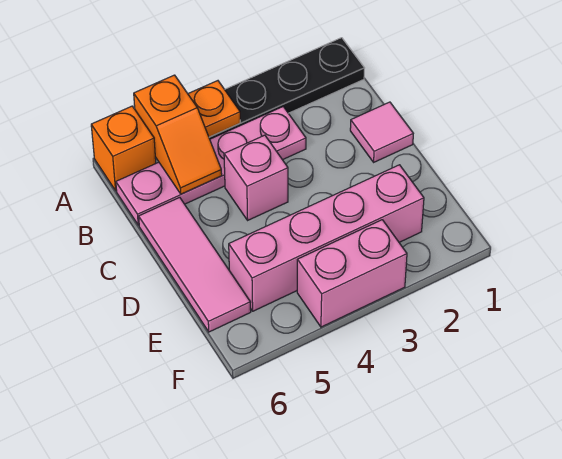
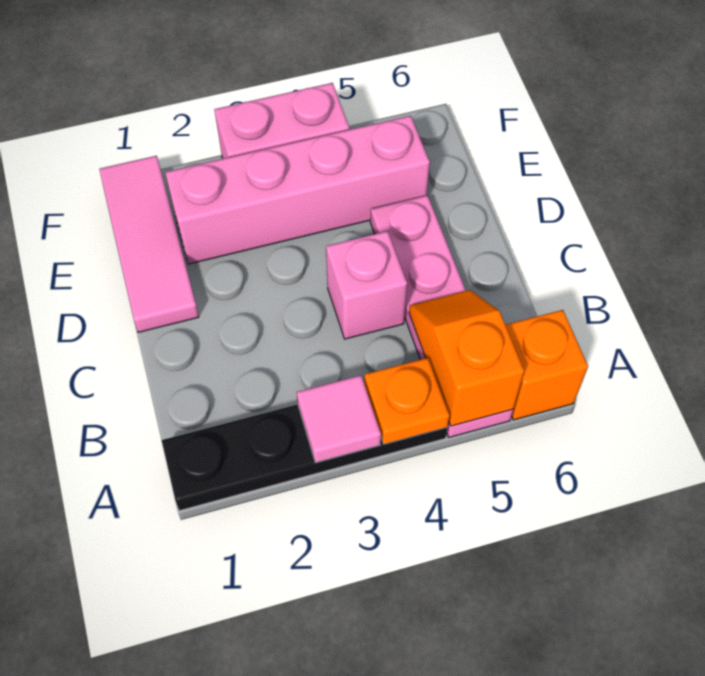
pink 1x4 plate [116,107,306,225] -> pink 1x4 plate turned to [370,195,513,437]
pink 1x1 tile [350,102,413,162] -> pink 1x1 tile moved to [297,375,381,463]
pink 1x3 tile [139,197,251,332] -> pink 1x3 tile moved to [99,156,199,332]

